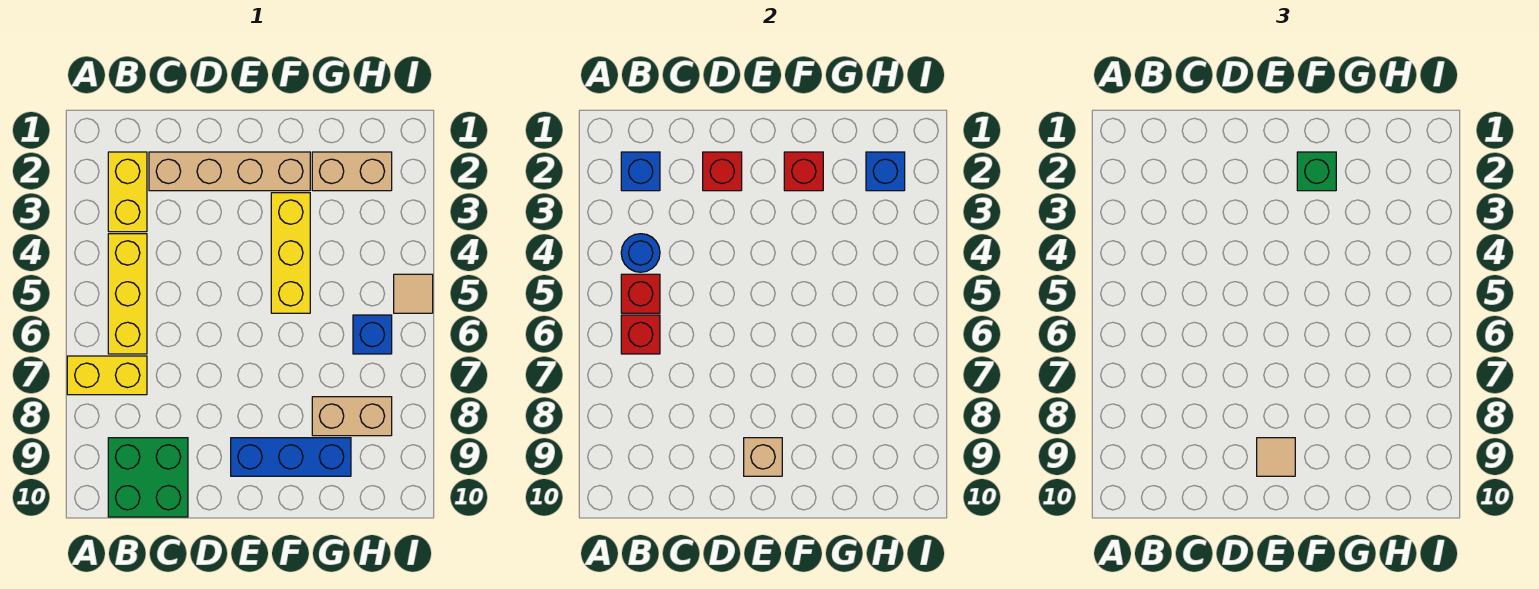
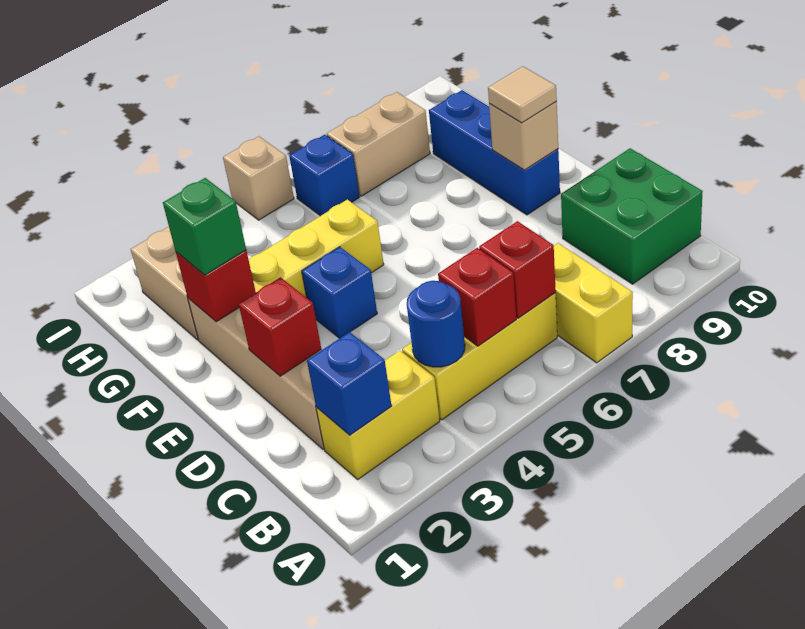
tan 1x2 brick [312,397,392,436] -> tan 1x2 brick turned to [327,92,430,196]
blue 1x1 brick [866,152,905,191] -> blue 1x1 brick moved to [302,247,377,338]
tan 1x1 tile [394,274,433,313] -> tan 1x1 brick [223,136,294,220]

